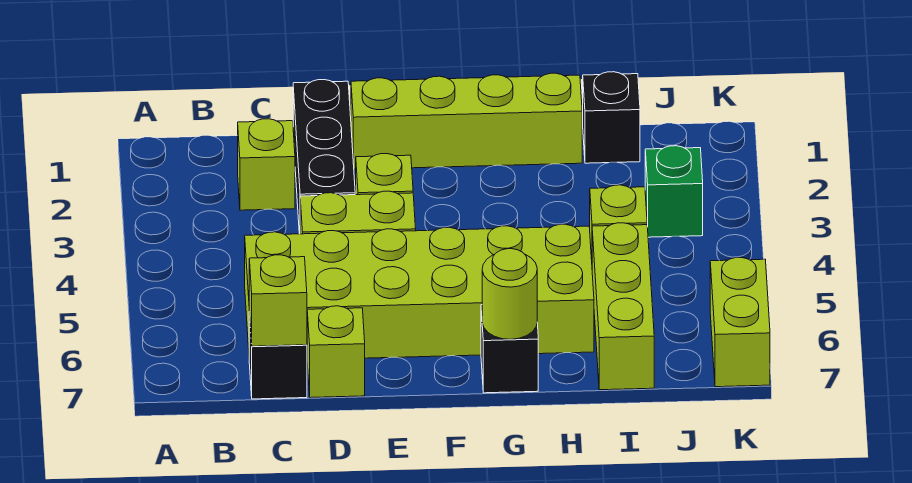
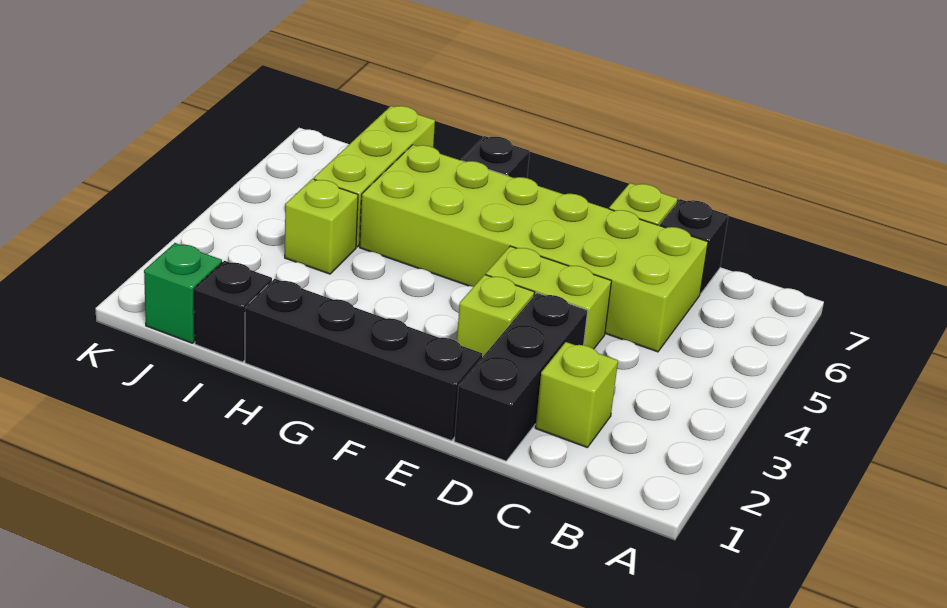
lime 1x1 brick [249,255,307,346] -> none
lime 1x4 brick [351,73,582,169] -> black 1x4 brick [245,279,482,441]
lime 1x1 round brick [482,249,537,339] -> none
green 1x1 brick [645,146,703,237] -> green 1x1 brick moved to [144,243,222,343]
lime 1x2 brick [710,258,770,387] -> none

